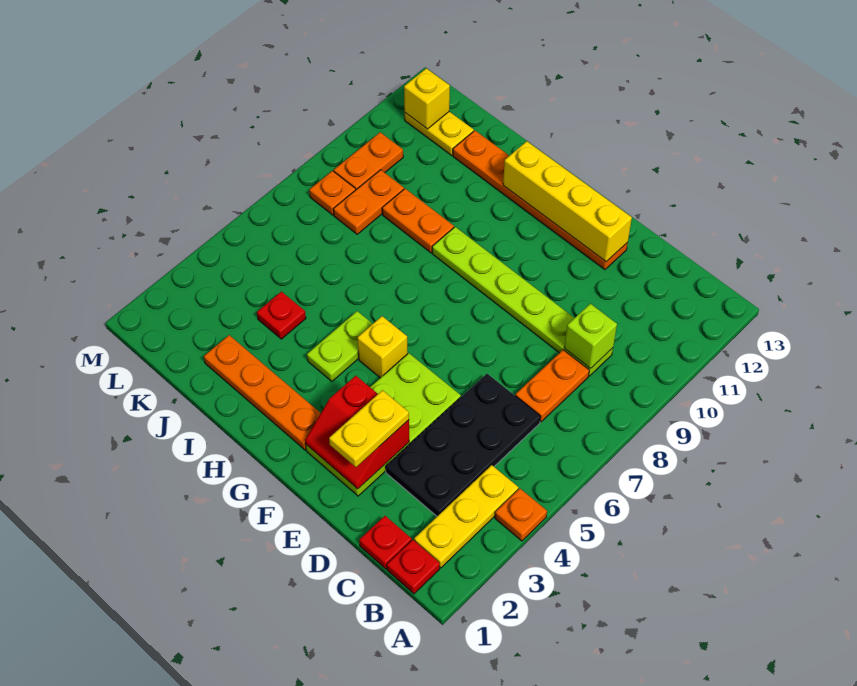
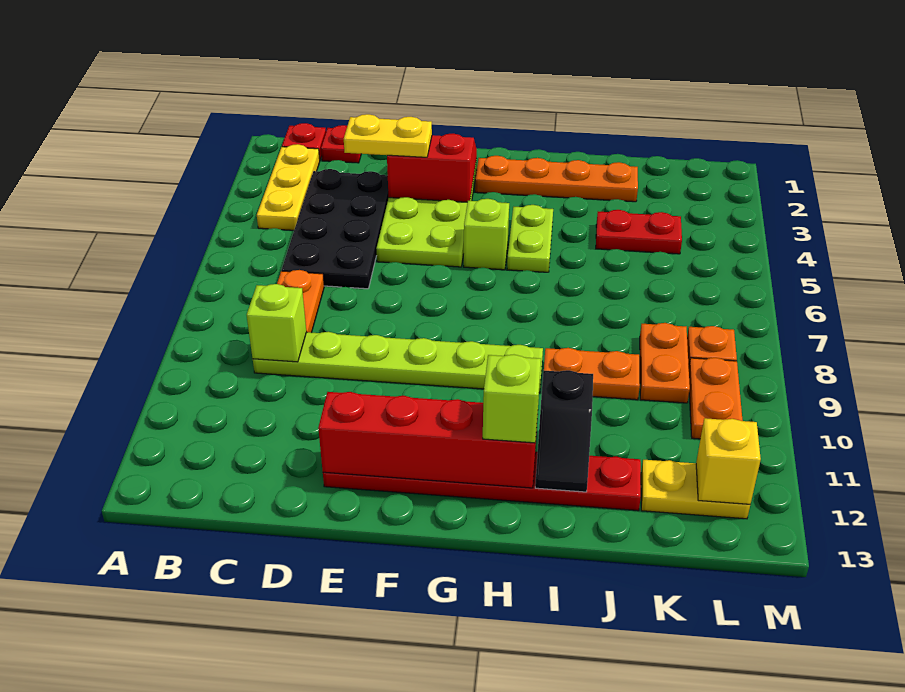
orange 1x1 plate [495,489,547,541] -> none
yellow 1x2 plate [329,390,409,467] -> yellow 1x2 plate turned to [344,114,432,157]
orange 1x6 plate [453,131,628,270] -> red 1x6 plate [323,452,641,511]
yellow 1x4 brick [503,141,632,262] -> red 1x4 brick [318,392,538,488]
yellow 1x1 brick [358,316,408,378] -> lime 1x1 brick [464,199,509,270]
none -> lime 1x1 brick [483,355,541,443]
none -> black 1x2 slope [535,370,593,492]
red 1x1 plate [257,292,306,339] -> red 1x2 plate [596,210,682,254]

